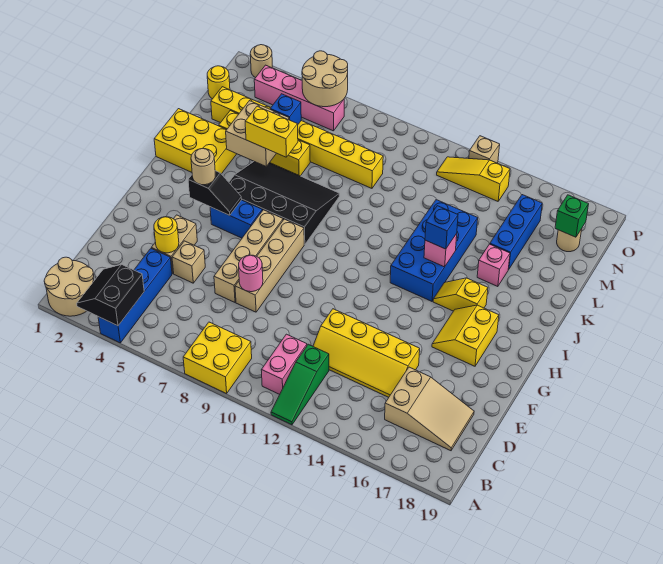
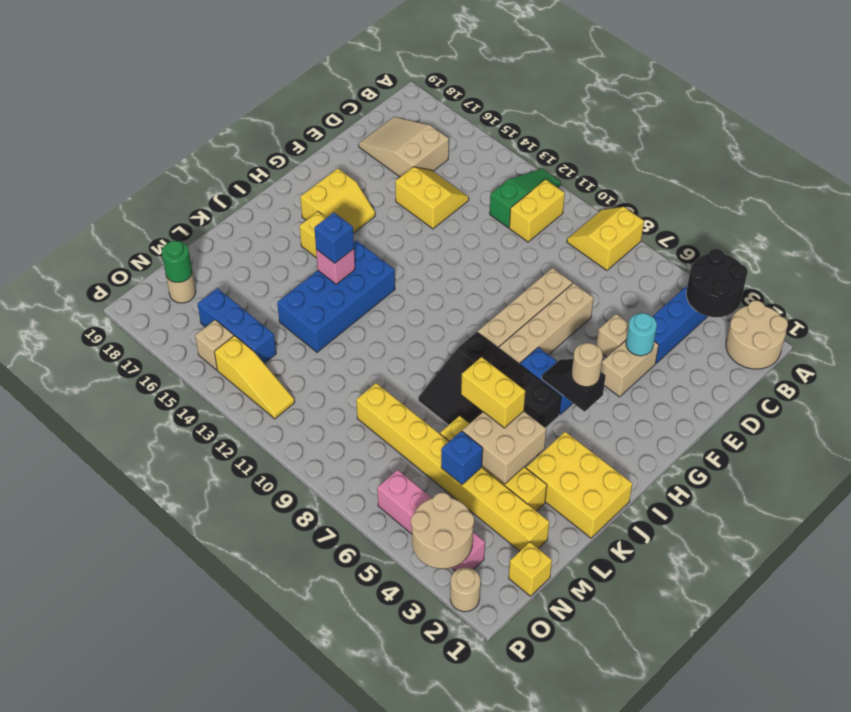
black 2x2 slope [77,265,144,326] -> black 2x2 round brick [686,249,748,317]
yellow 2x2 brick [183,322,252,394] -> yellow 2x2 slope [567,207,644,270]
pink 1x2 brick [261,334,307,394] -> yellow 1x2 brick [509,180,565,242]
yellow 2x4 slope [313,309,420,397] -> yellow 2x2 slope [395,167,469,229]
yellow 1x1 round brick [154,217,179,253] -> cyan 1x1 round brick [626,313,657,356]
pink 1x1 round brick [239,255,263,292] -> none
pink 1x1 brick [477,244,510,287] -> none
blue 1x3 brick [490,195,542,269] -> blue 1x3 brick turned to [197,288,276,363]
yellow 1x1 round brick [207,66,230,99] -> yellow 1x1 brick [509,542,552,596]
green 1x1 brick [555,195,589,237] -> green 1x1 round brick [162,241,192,282]
tan 2x2 round brick [302,51,348,107] -> tan 2x2 round brick moved to [411,493,474,569]
tan 1x1 brick [469,136,500,163] -> tan 1x1 brick moved to [195,320,234,370]

